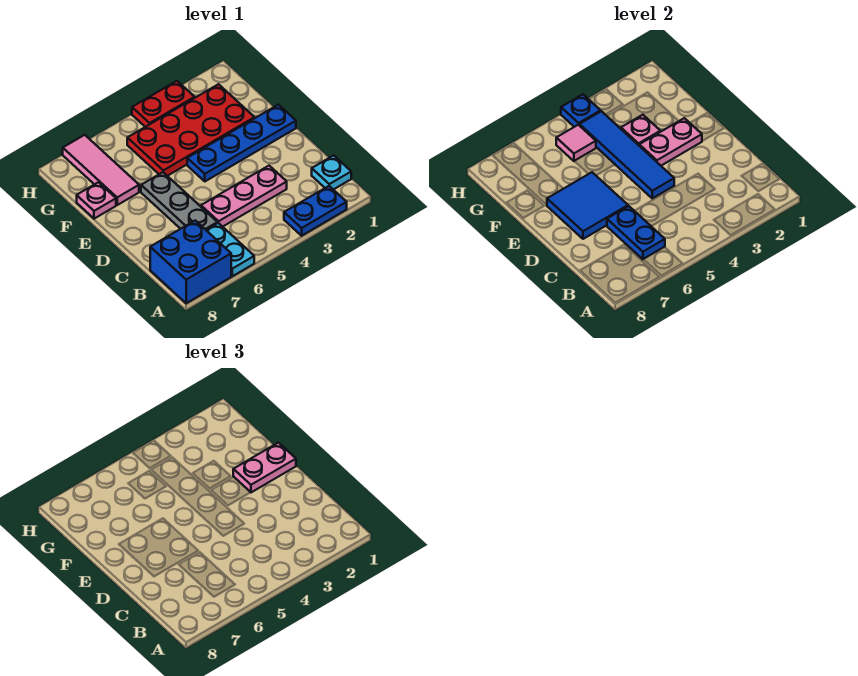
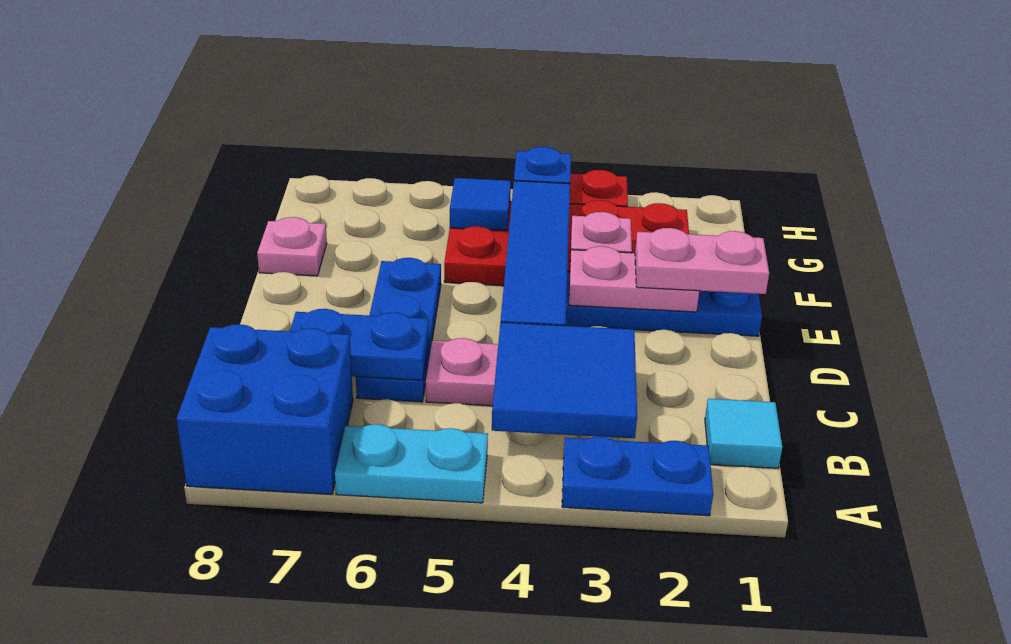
cyan 1x2 plate [206,223,254,276] -> cyan 1x2 plate turned to [335,424,488,503]
cyan 1x1 plate [312,155,351,190] -> cyan 1x1 tile [705,399,782,468]
blue 1x2 plate [607,206,665,259] -> blue 1x2 plate turned to [290,309,429,380]
grey 1x3 plate [141,172,217,230] -> blue 1x3 plate [356,258,441,402]
blue 2x2 tile [547,172,628,239] -> blue 2x2 tile moved to [492,322,637,438]
pink 1x3 tile [63,135,139,205] -> none
pink 1x1 tile [556,125,596,161] -> blue 1x1 tile [450,178,511,231]

